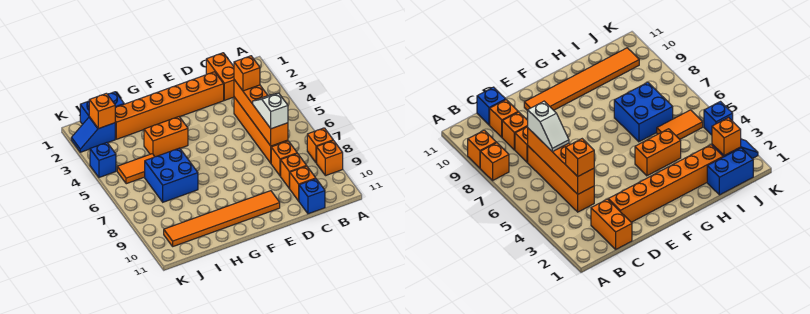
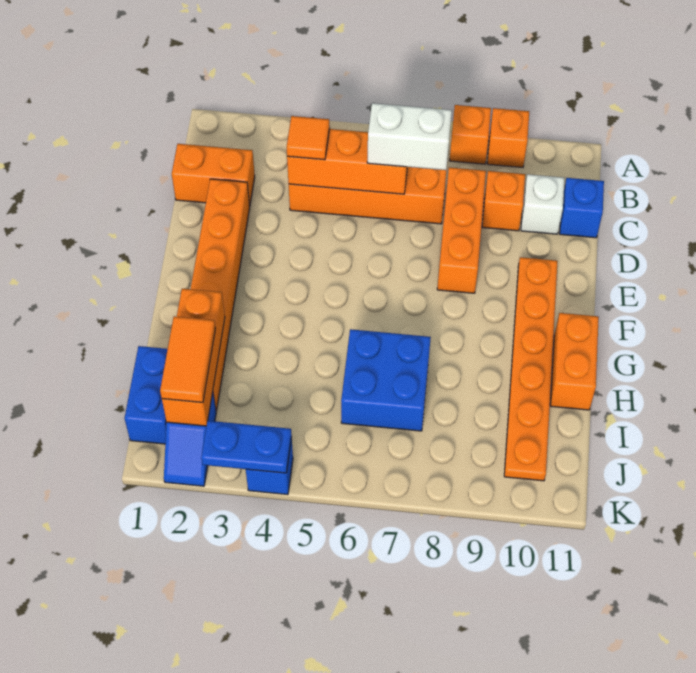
orange 1x4 brick [234,80,288,146] -> orange 1x3 brick [287,129,407,194]
orange 1x1 brick [234,56,260,91] -> orange 1x1 tile [287,116,330,160]
white 1x2 slope [253,93,288,129] -> white 1x2 brick [367,103,452,170]
orange 1x1 brick [271,141,297,176] -> orange 1x3 brick [437,167,486,293]
orange 1x1 brick [289,166,316,201] -> white 1x1 brick [521,174,564,234]
orange 1x6 tile [164,191,280,246] -> orange 1x6 plate [504,257,558,481]
orange 1x2 brick [144,117,188,157] -> orange 1x2 brick moved to [550,313,599,410]
orange 1x2 tile [117,154,155,184] -> orange 1x2 tile moved to [160,316,215,403]
orange 1x1 brick [89,93,116,129] -> orange 1x3 brick [162,289,225,426]
none -> blue 1x2 plate [201,421,292,473]

